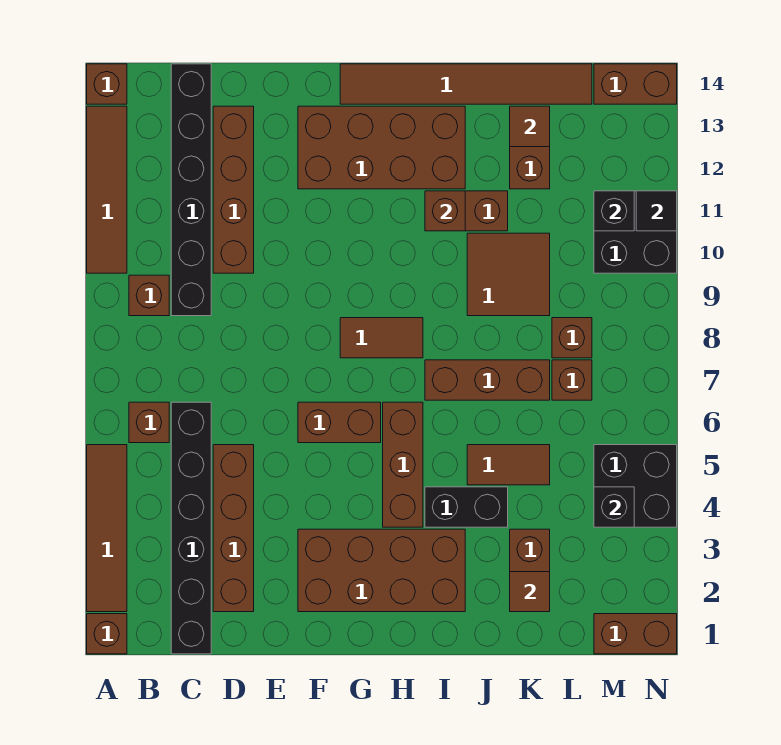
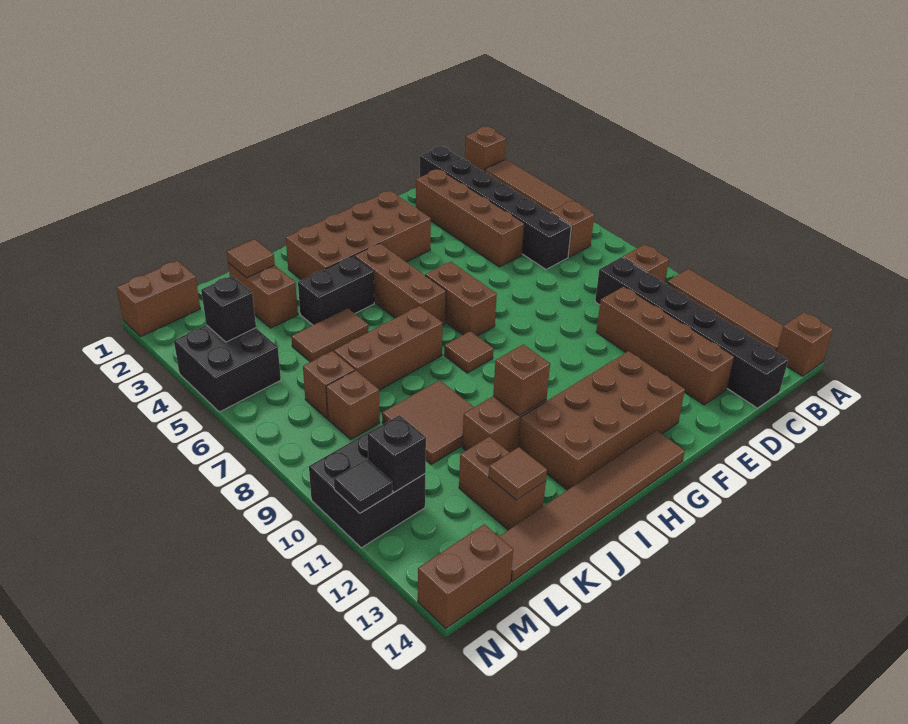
brown 1x2 brick [298,402,381,443] -> brown 1x2 brick turned to [425,262,497,336]
brown 1x2 tile [340,318,423,358] -> brown 1x1 tile [444,331,493,373]

